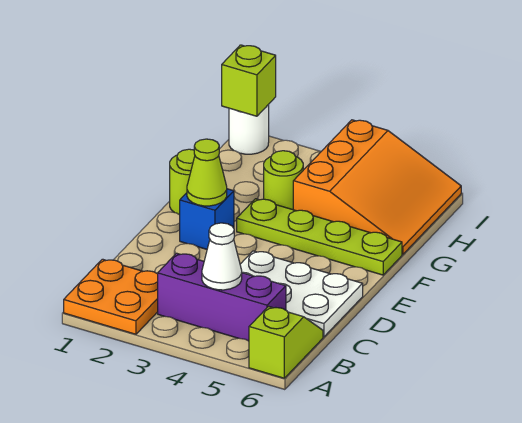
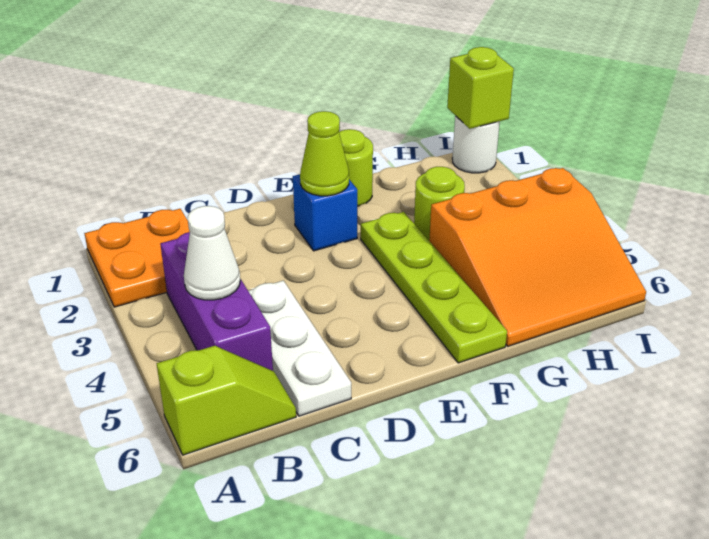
white 2x3 plate [240,251,363,337] -> white 1x3 plate [248,281,351,416]

